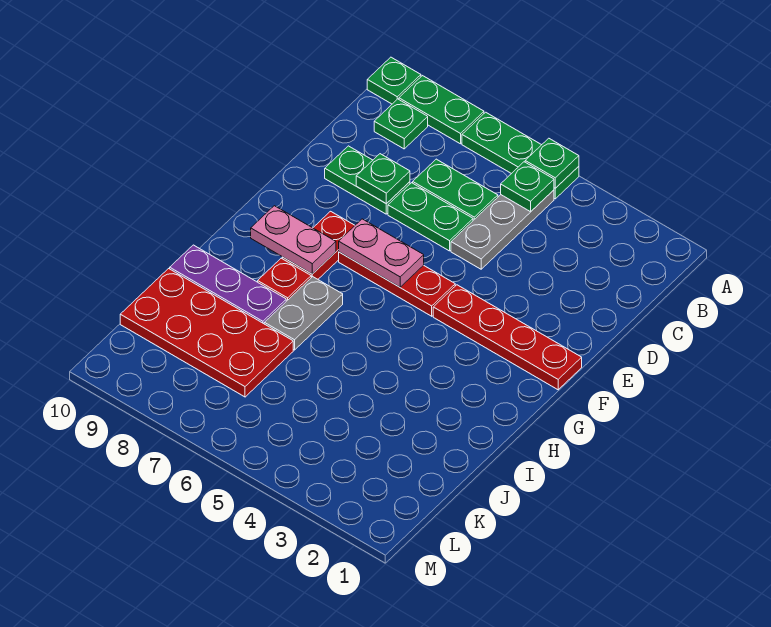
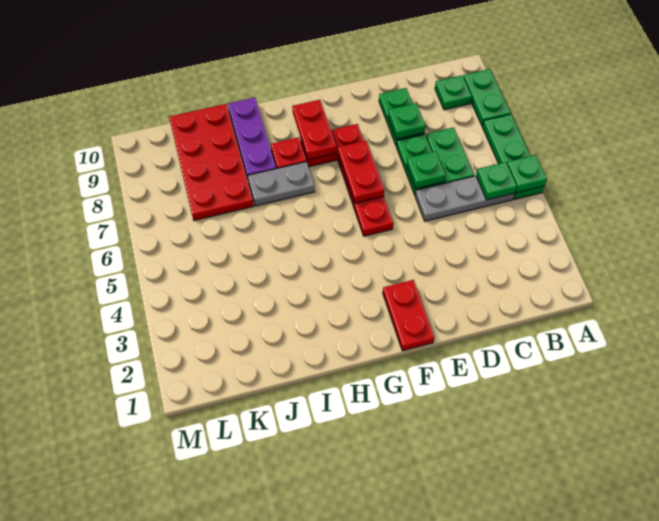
green 1x1 plate [367,57,421,104] -> green 1x1 plate moved to [407,151,446,189]
red 1x4 plate [433,285,582,390] -> red 1x2 plate [383,280,434,351]
pink 1x2 plate [339,219,424,287] -> red 1x2 plate [338,141,384,203]
pink 1x2 plate [251,206,336,274] -> red 1x2 plate [292,100,336,160]

